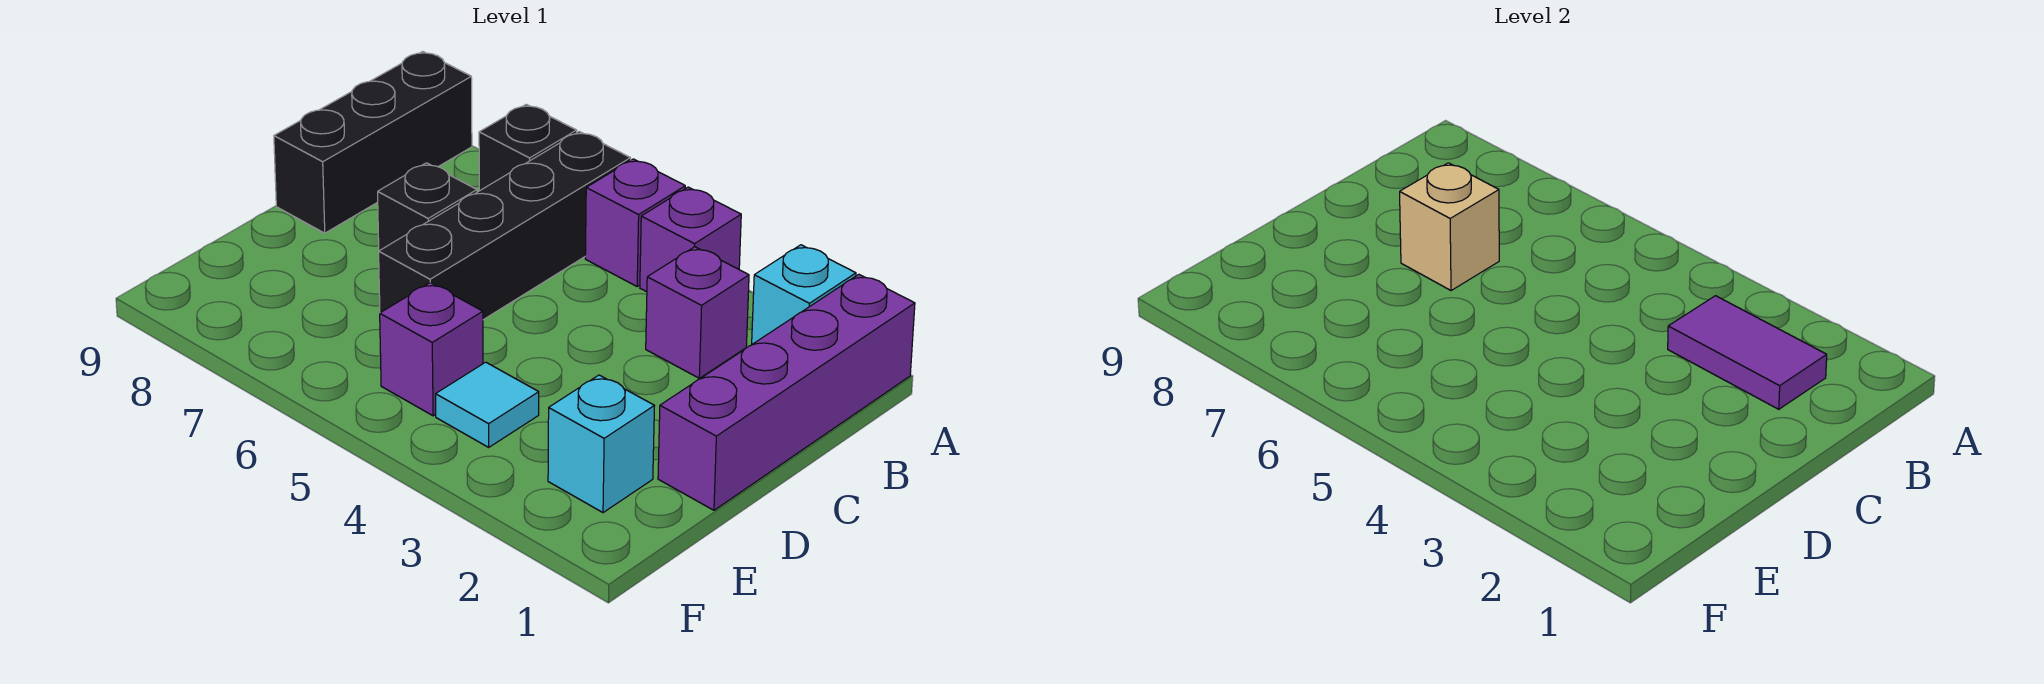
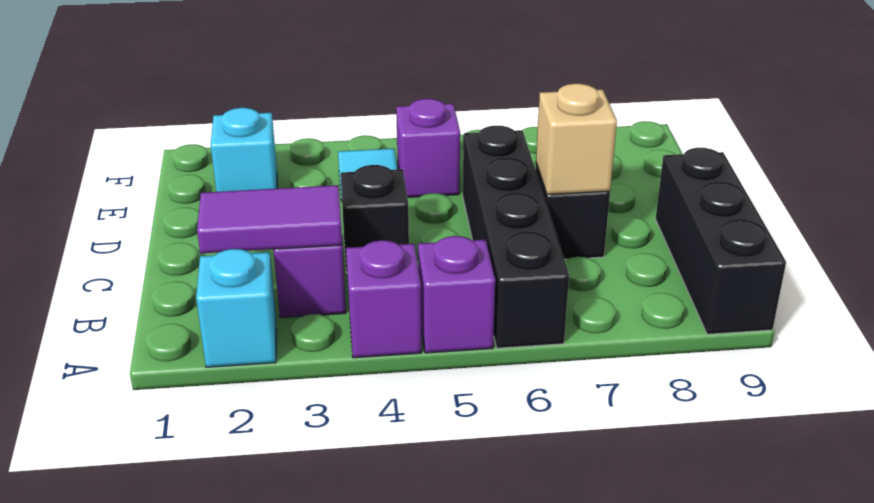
purple 1x4 brick [658,274,915,510] -> none
black 1x1 brick [479,104,577,191] -> black 1x1 brick moved to [341,165,409,272]

